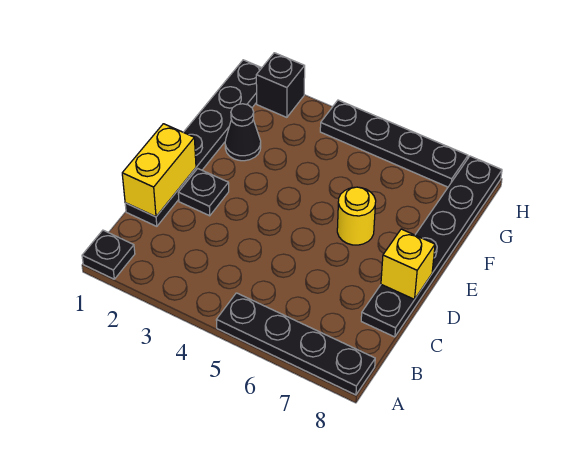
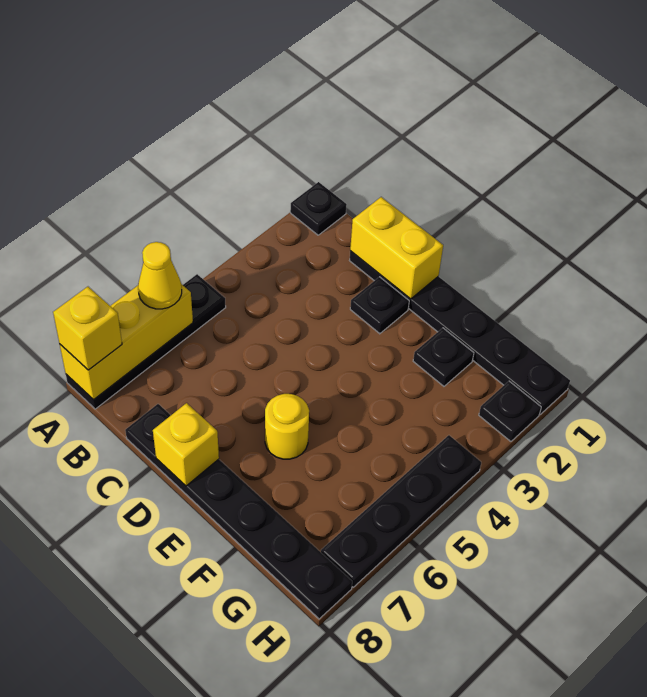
none -> yellow 1x3 brick [60,284,193,400]
none -> yellow 1x1 cone [138,242,182,309]
none -> yellow 1x1 brick [53,287,122,370]
black 1x1 cone [225,104,261,161] -> black 1x1 plate [413,328,474,386]
black 1x1 brick [256,53,305,117] -> black 1x1 plate [479,381,541,441]

